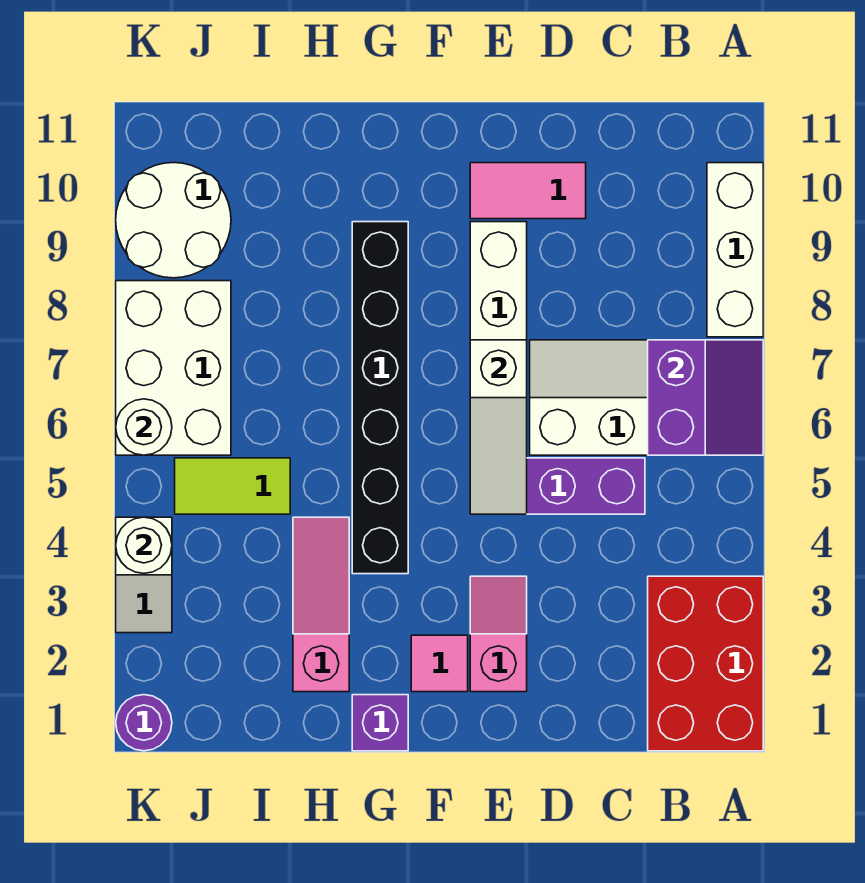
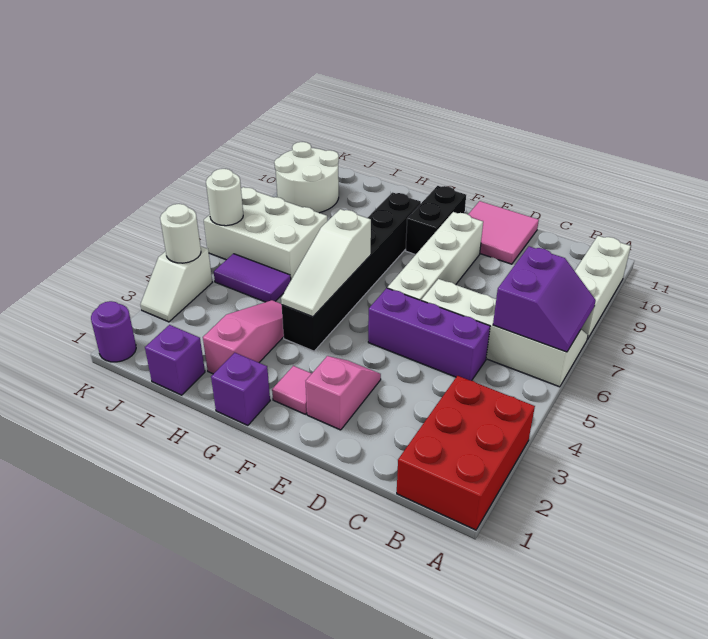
pink 1x2 tile [470,163,586,219] -> pink 2x2 tile [468,201,539,264]
white 1x3 slope [470,340,527,514] -> white 1x3 slope moved to [281,209,371,317]
none -> black 1x2 brick [406,186,466,255]
none -> purple 1x1 brick [145,325,205,395]
lime 1x2 tile [175,458,290,514] -> purple 1x2 tile [214,254,291,302]
white 2x3 brick [116,281,231,455] -> white 2x3 brick turned to [204,187,327,280]

